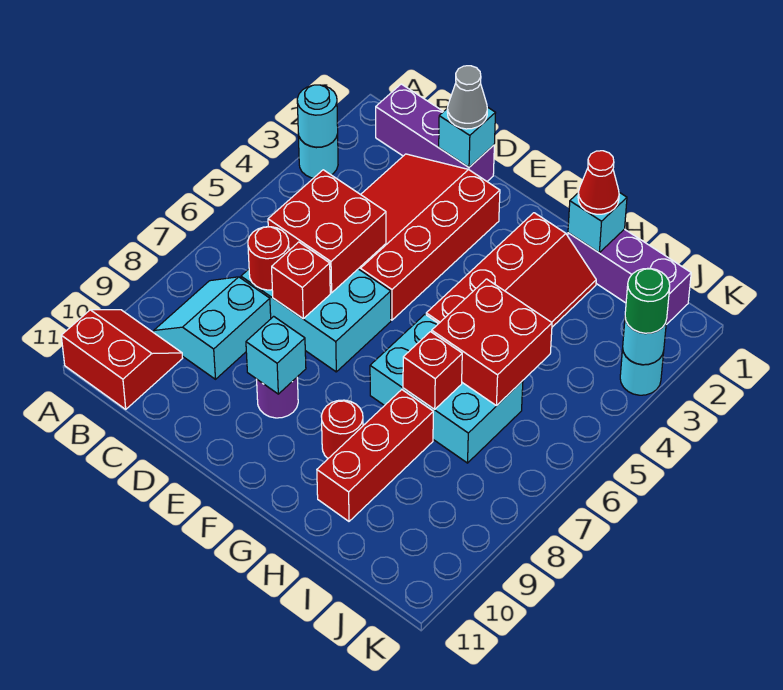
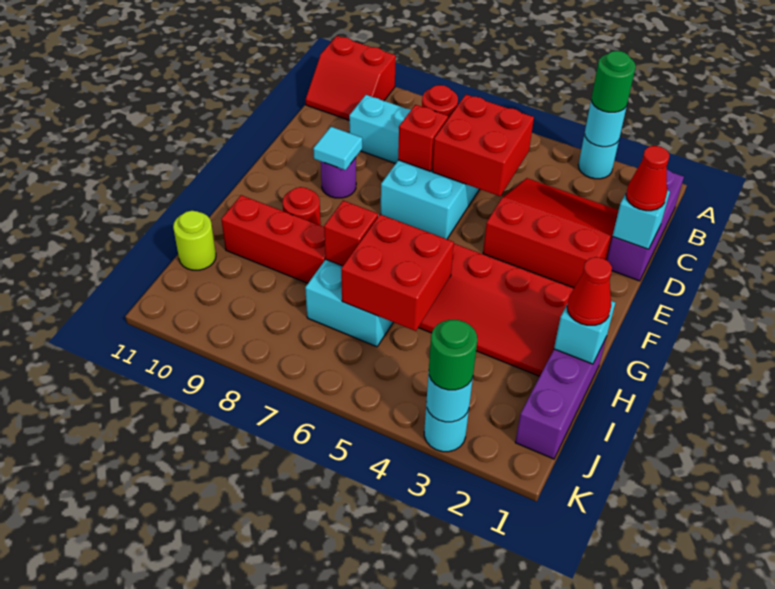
none -> green 1x1 round brick [591,51,636,112]
red 2x2 slope [61,310,183,409] -> red 2x2 slope turned to [305,36,396,120]
red 3x4 slope [359,154,500,320] -> red 3x3 slope [483,178,619,288]
grey 1x1 cone [447,66,487,129] -> red 1x1 cone [626,146,669,211]
cyan 1x1 brick [246,316,306,394] -> cyan 1x1 tile [313,127,362,170]
none -> lime 1x1 round brick [173,211,216,270]

